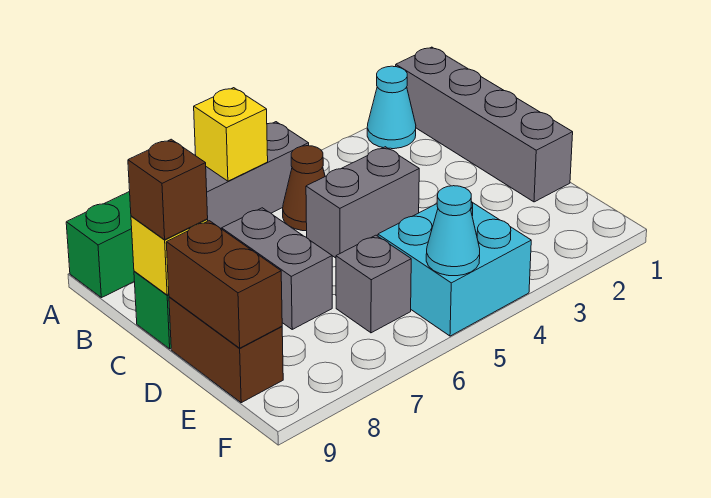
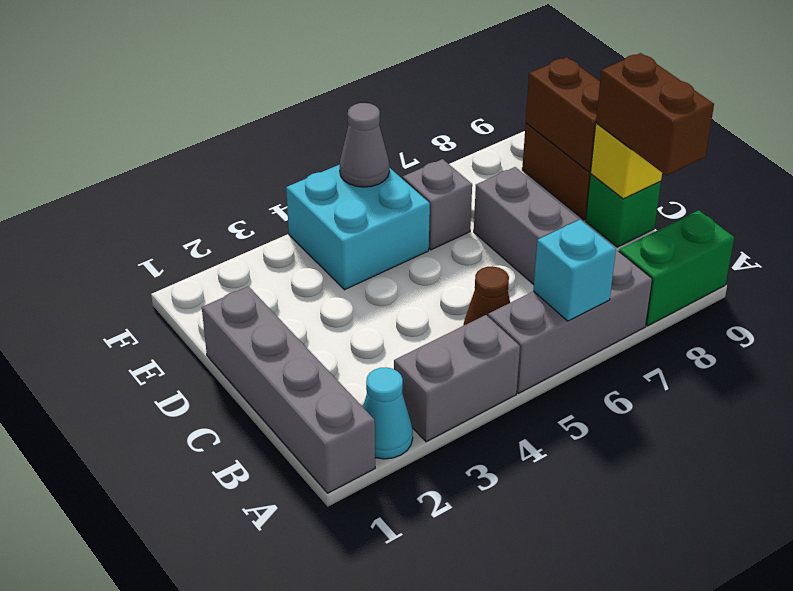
yellow 1x1 brick [194,88,268,181] -> cyan 1x1 brick [533,220,616,321]
grey 1x2 brick [306,147,419,258] -> grey 1x2 brick moved to [394,315,520,442]
brown 1x1 brick [128,139,208,240] -> brown 1x2 brick [596,53,714,176]
cyan 1x1 cone [426,186,480,276] -> grey 1x1 cone [340,103,389,187]

